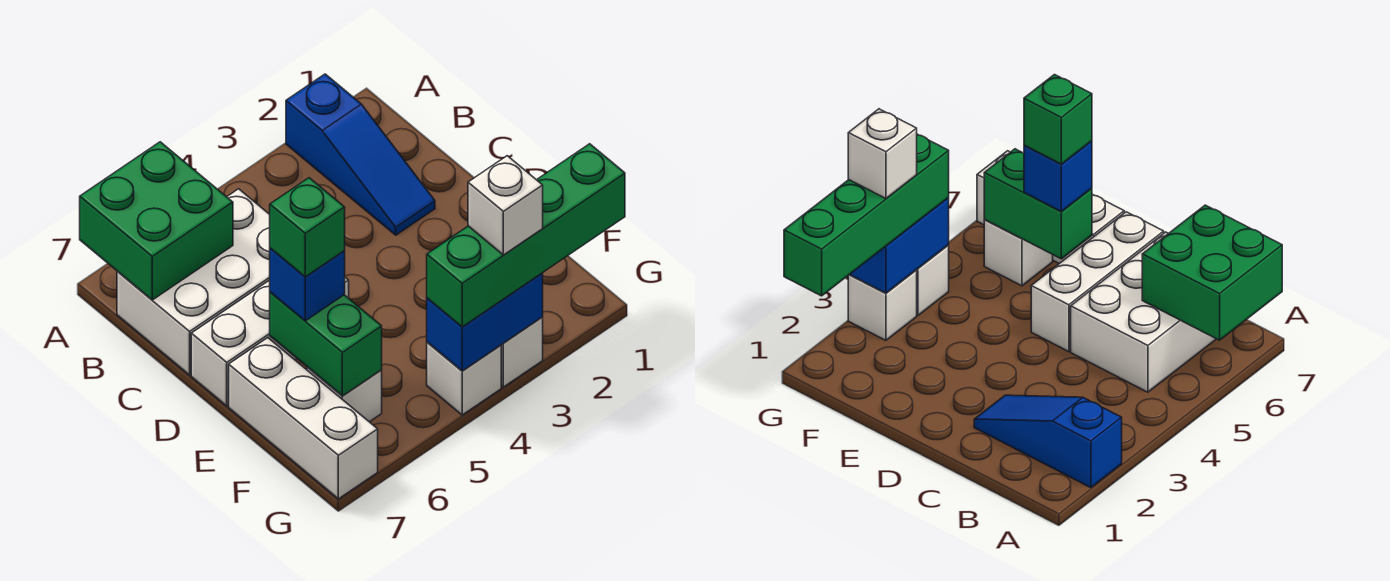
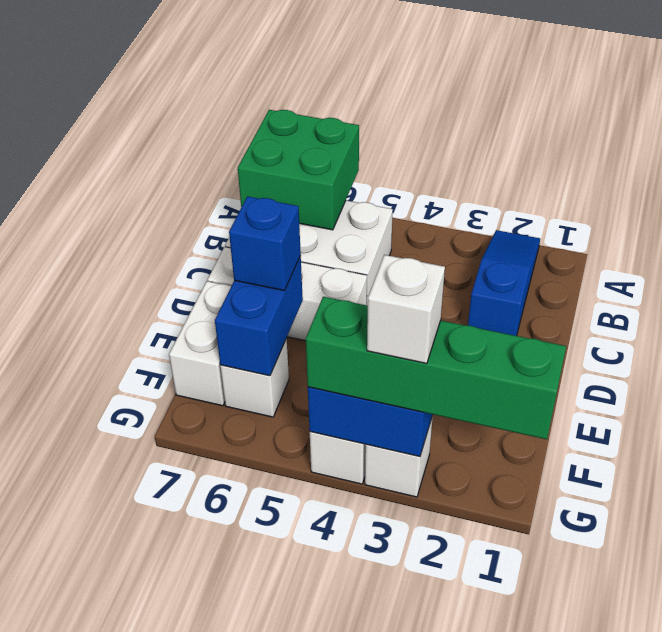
blue 1x3 slope [286,74,435,235] -> blue 1x3 slope turned to [468,230,540,336]
green 1x2 brick [270,292,382,396] -> blue 1x2 brick [215,256,303,376]
green 1x1 brick [270,178,345,277] -> none
white 1x3 brick [229,338,378,499] -> white 1x2 brick [169,281,231,406]

